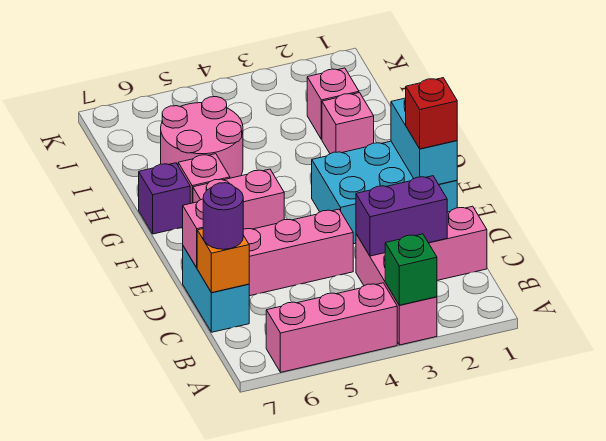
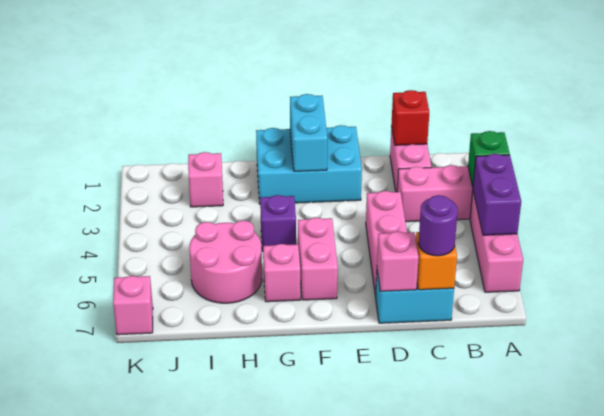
purple 1x2 brick [356,176,447,256] -> purple 1x2 brick moved to [473,154,521,235]
cyan 2x3 brick [312,141,457,244] -> cyan 2x3 brick turned to [256,125,362,204]
cyan 1x2 brick [391,98,457,184] -> cyan 1x2 brick turned to [290,94,327,171]
red 1x1 brick [406,78,457,149] -> red 1x1 brick moved to [391,90,429,145]
purple 1x1 brick [139,163,190,234] -> purple 1x1 brick moved to [260,195,296,251]
pink 1x1 brick [322,93,374,154] -> pink 1x1 brick moved to [113,276,153,335]

